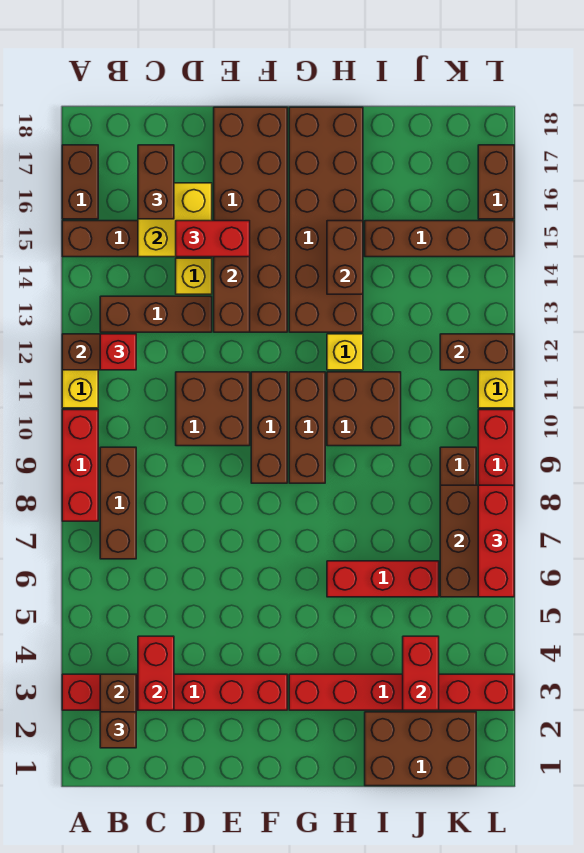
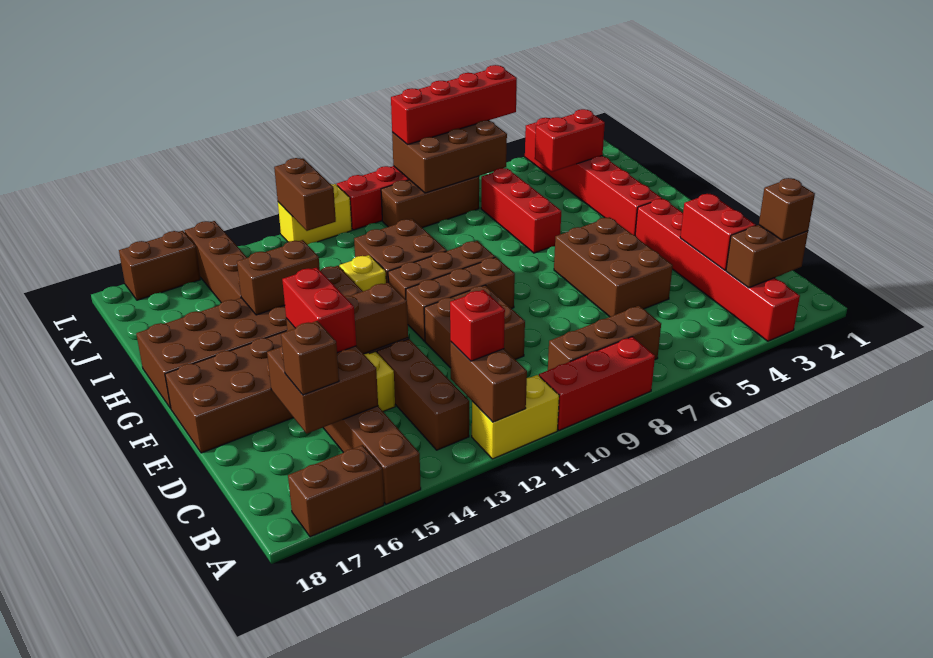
red 1x2 brick [138,636,174,710] -> red 1x2 brick turned to [680,194,756,270]
yellow 2x2 brick [138,183,212,257] -> brown 2x2 brick [267,346,378,434]
brown 1x2 brick [138,145,174,219] -> brown 1x1 brick [281,321,339,395]
brown 2x3 brick [365,712,476,786] -> brown 2x3 brick moved to [554,217,673,317]
red 1x3 brick [478,485,514,597] -> red 1x4 brick [391,65,517,145]

